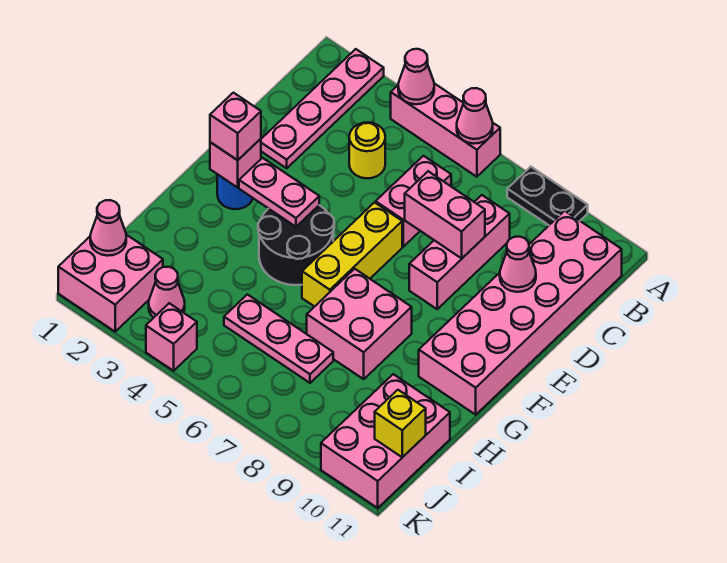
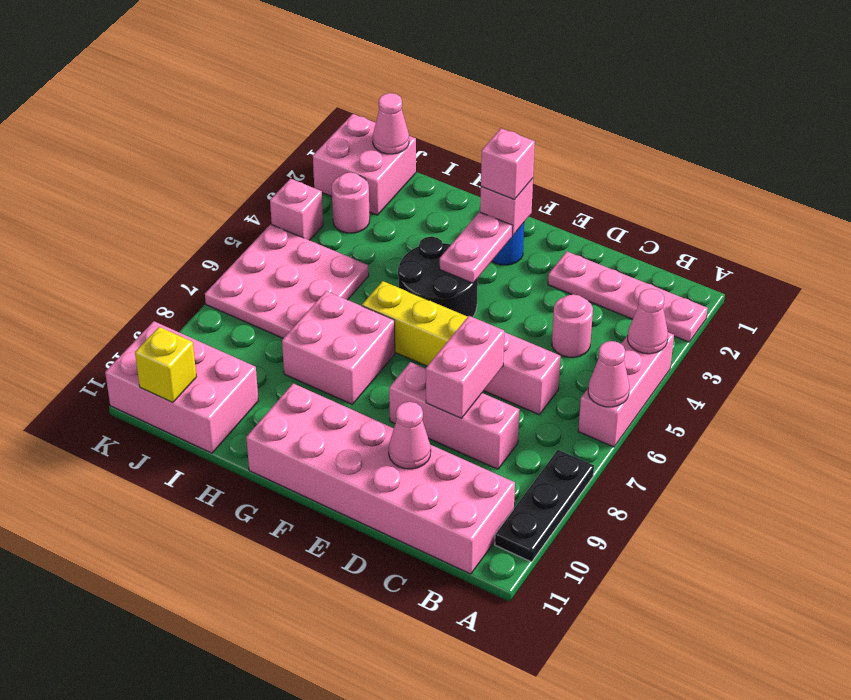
black 1x2 plate [507,167,588,225] -> black 1x3 plate [495,450,594,562]
yellow 1x1 round brick [349,122,385,178] -> pink 1x1 round brick [552,294,593,358]
pink 1x3 plate [224,294,333,383] -> pink 3x3 plate [205,224,369,338]
pink 1x1 cone [149,267,185,317] -> pink 1x1 round brick [332,172,370,233]

